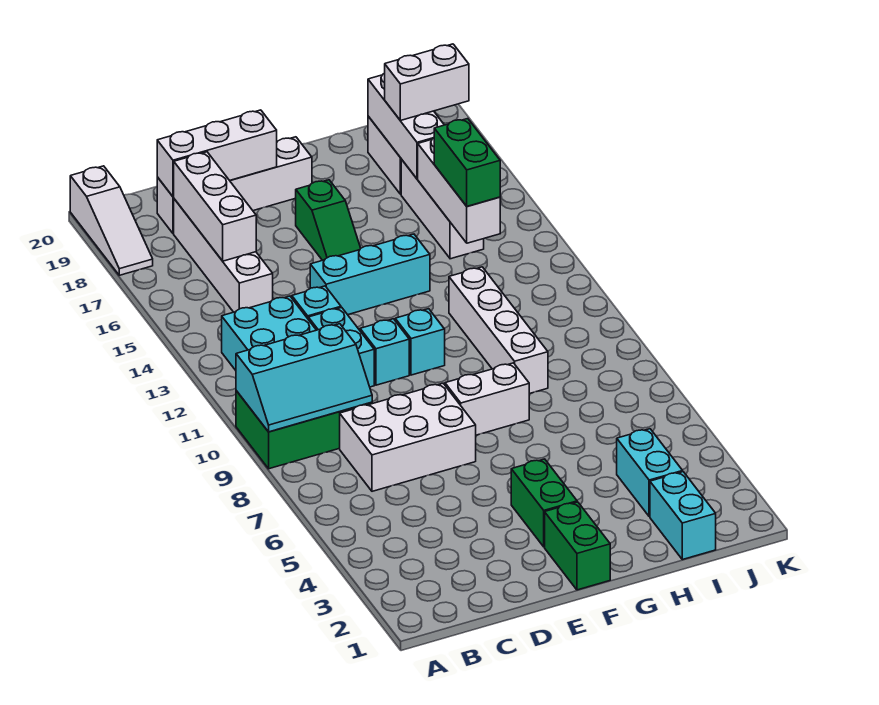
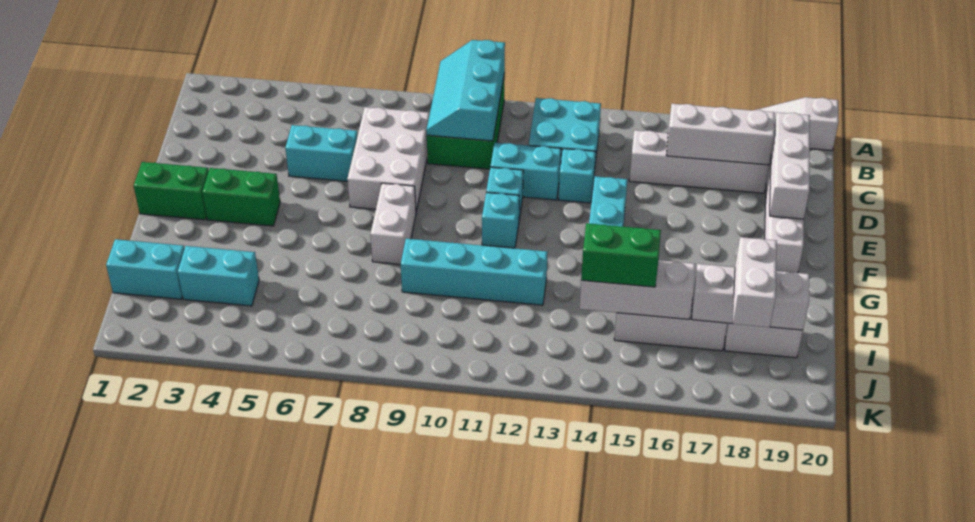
none -> cyan 1x2 brick [285,125,358,181]
green 1x2 slope [296,180,361,260] -> none
white 1x4 brick [449,267,548,394] -> cyan 1x4 brick [401,239,548,305]

